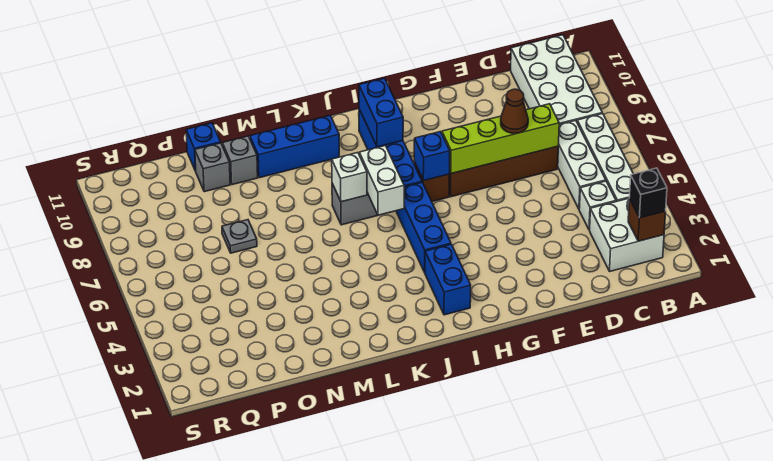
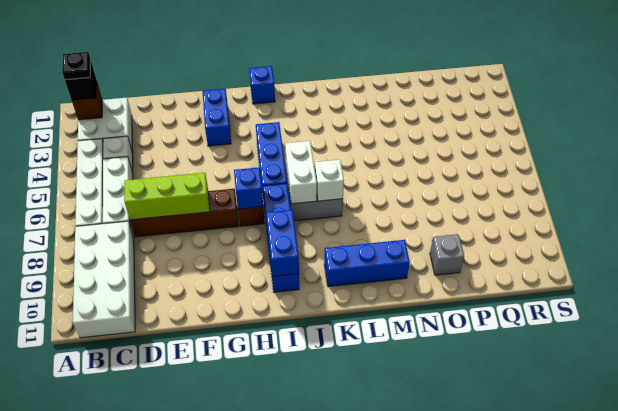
none -> black 1x1 plate [62,52,90,80]
lime 1x4 brick [442,104,559,174] -> lime 1x3 brick [124,173,210,220]
brown 1x1 cone [501,89,528,133] -> none
blue 1x2 brick [425,244,471,315] -> blue 1x2 brick moved to [202,89,231,146]
grey 1x1 brick [222,136,258,185] -> none
grey 1x1 plate [222,220,257,253] -> none
blue 1x1 brick [186,123,221,171] -> blue 1x1 brick moved to [249,66,275,104]

